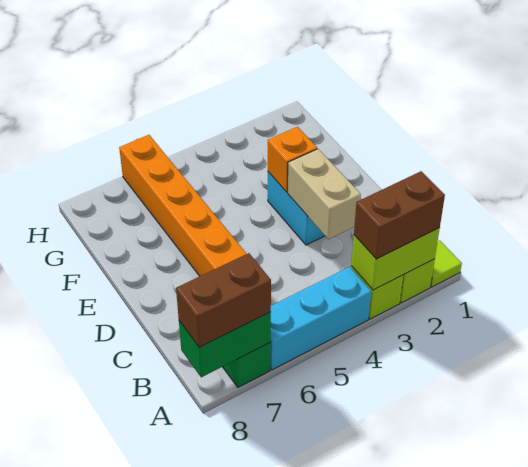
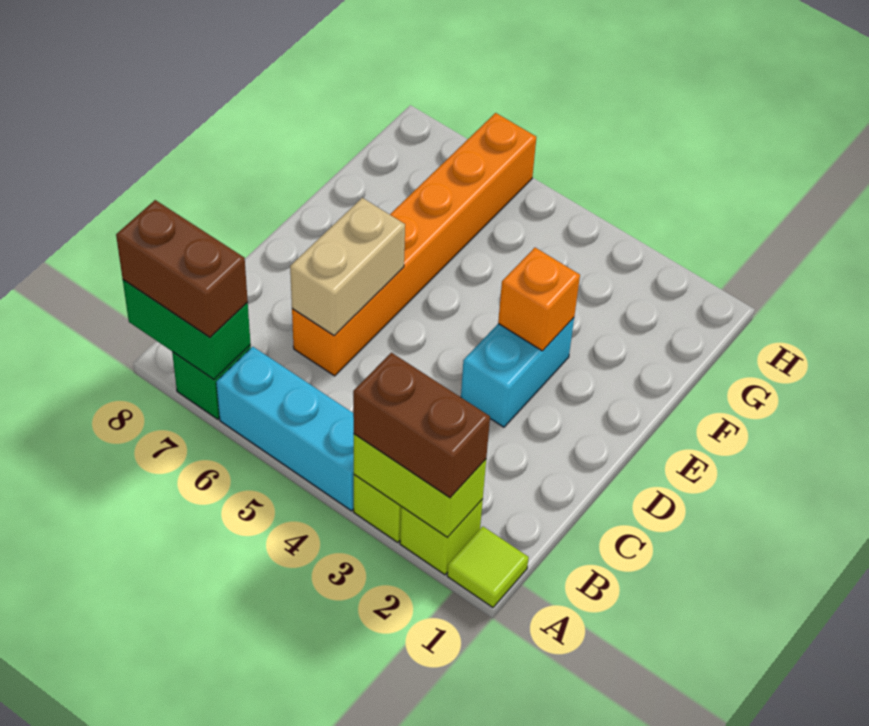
tan 1x2 brick [288,149,361,239] -> tan 1x2 brick moved to [290,198,405,336]

